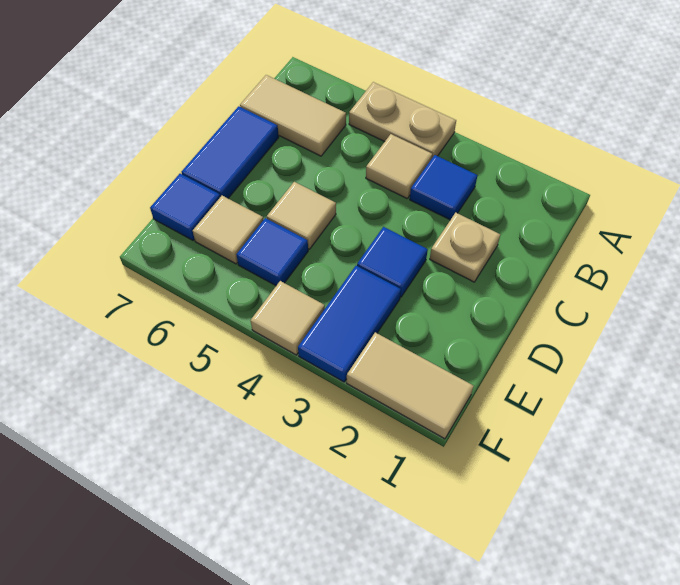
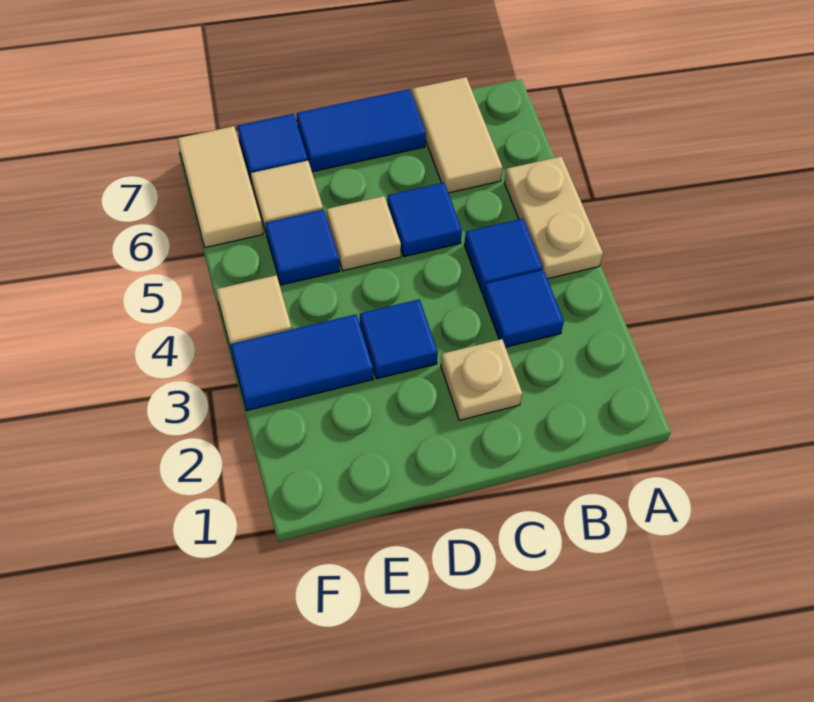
tan 1x1 tile [366,134,432,198] -> blue 1x1 tile [464,219,543,294]
none -> blue 1x1 tile [387,183,462,257]
tan 1x2 tile [347,332,474,439] -> tan 1x2 tile moved to [177,126,263,248]

